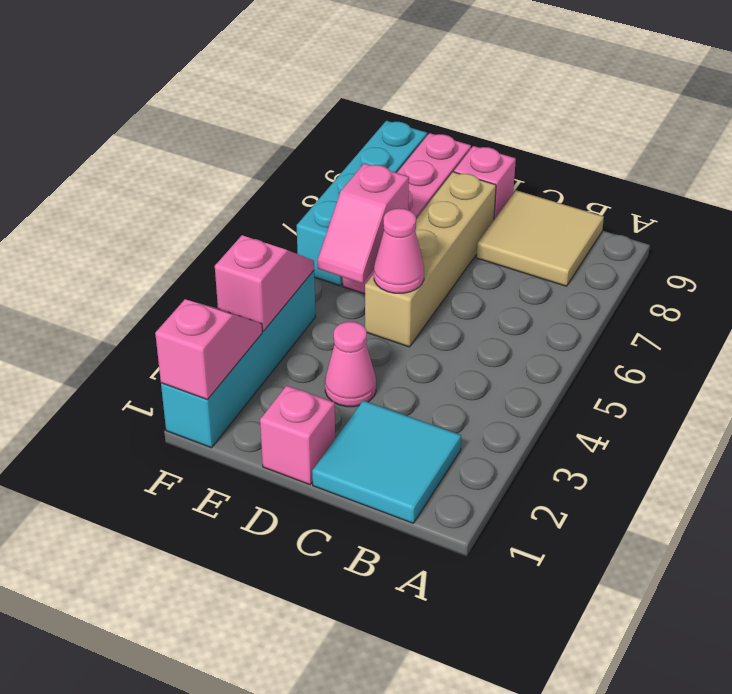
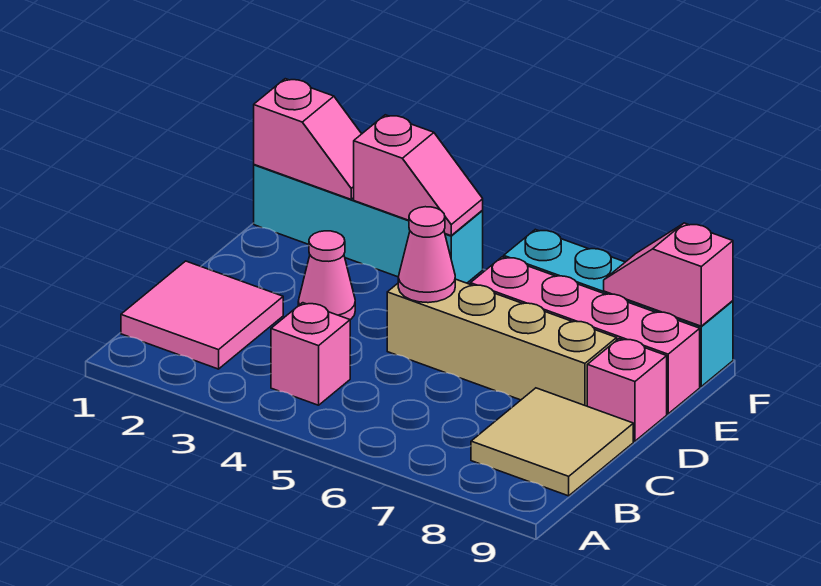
cyan 2x2 tile [312,400,461,523] -> pink 2x2 tile [121,261,283,369]
pink 1x1 brick [260,386,335,485] -> pink 1x1 brick moved to [271,303,350,405]
pink 1x2 slope [318,163,409,283] -> pink 1x2 slope moved to [604,223,733,326]

